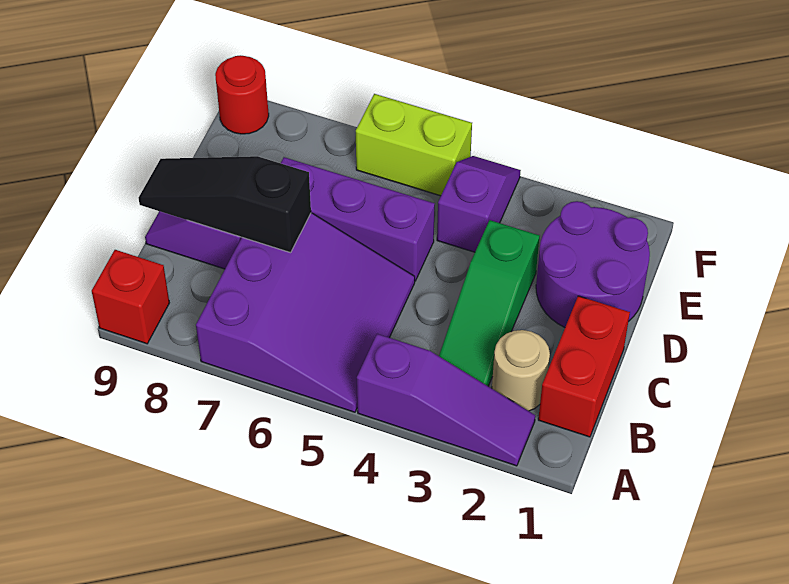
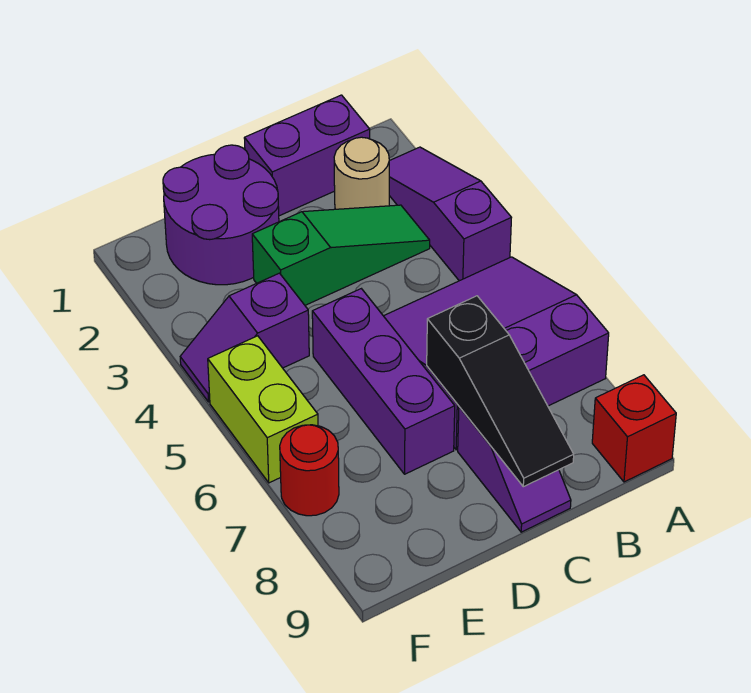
red 1x2 brick [538,296,630,437] -> purple 1x2 brick [244,95,370,216]
red 1x1 round brick [215,55,269,134] -> red 1x1 round brick moved to [280,425,339,516]

